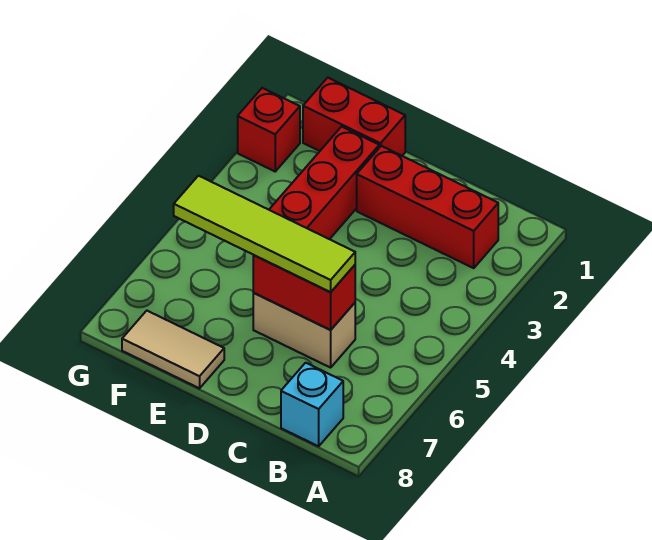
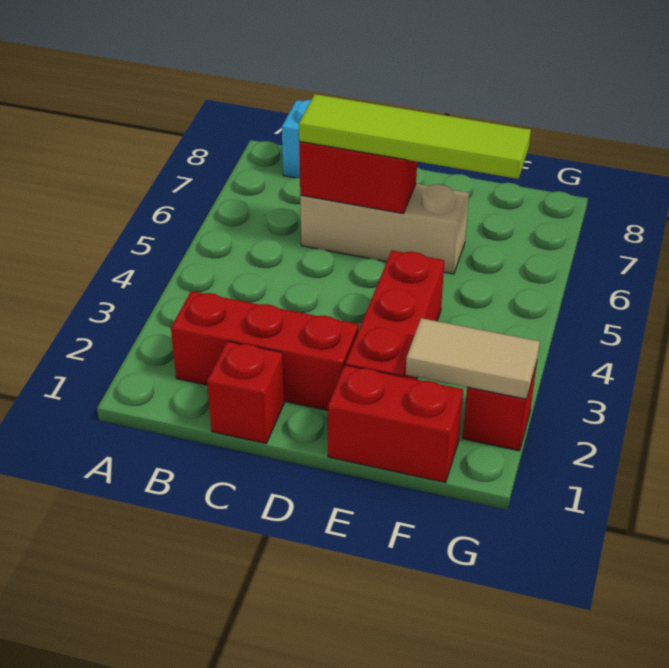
none -> red 1x1 brick [207,341,284,443]
tan 1x2 brick [253,293,355,368] -> tan 1x3 brick [300,184,469,274]
tan 1x2 tile [122,311,224,388] -> tan 1x2 tile moved to [406,318,540,399]

